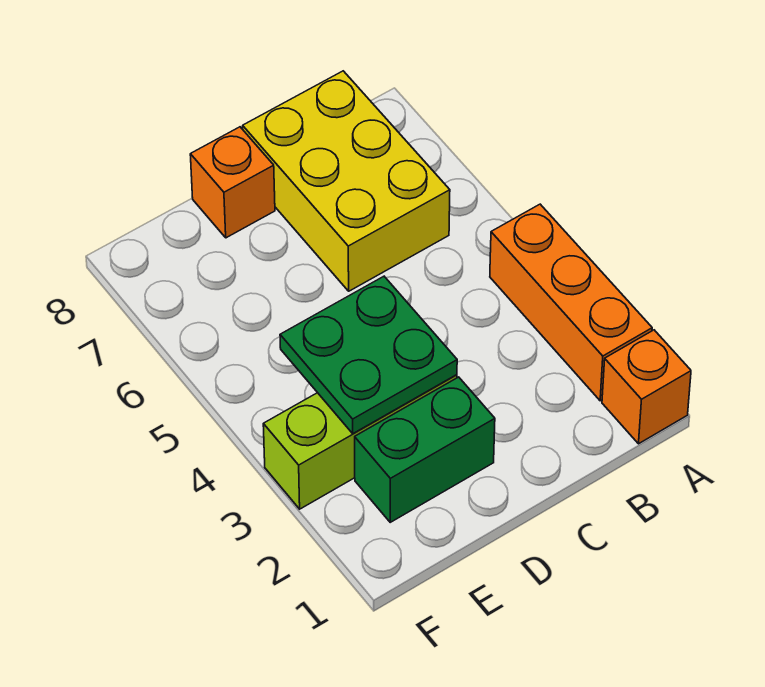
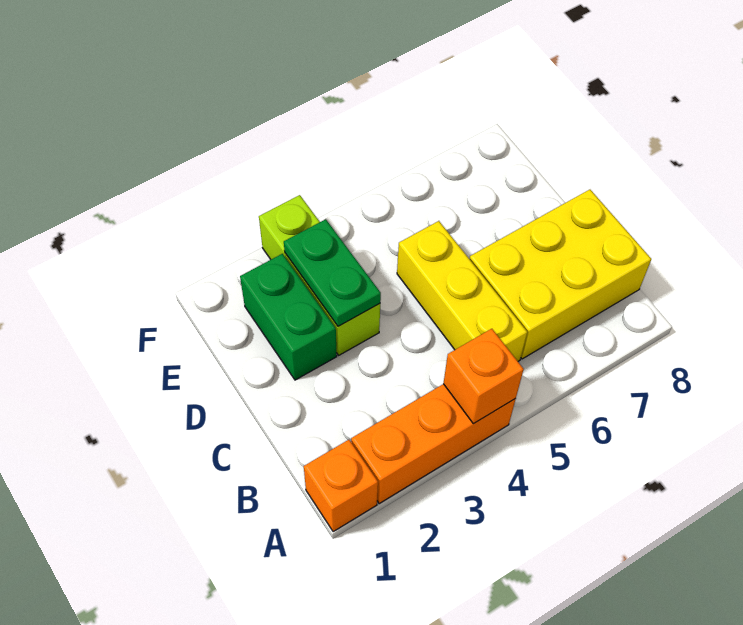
none -> yellow 1x3 brick [397,221,527,361]
green 2x2 plate [280,276,457,434] -> green 1x2 plate [284,219,381,326]
orange 1x1 brick [190,127,275,238] -> orange 1x1 brick moved to [443,329,524,424]

